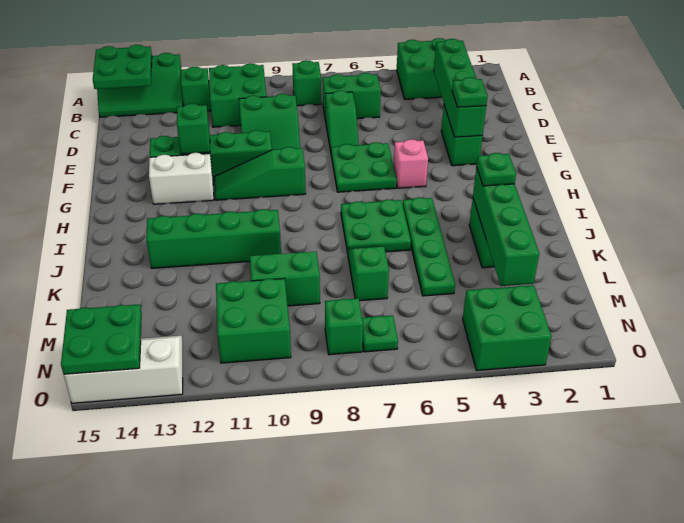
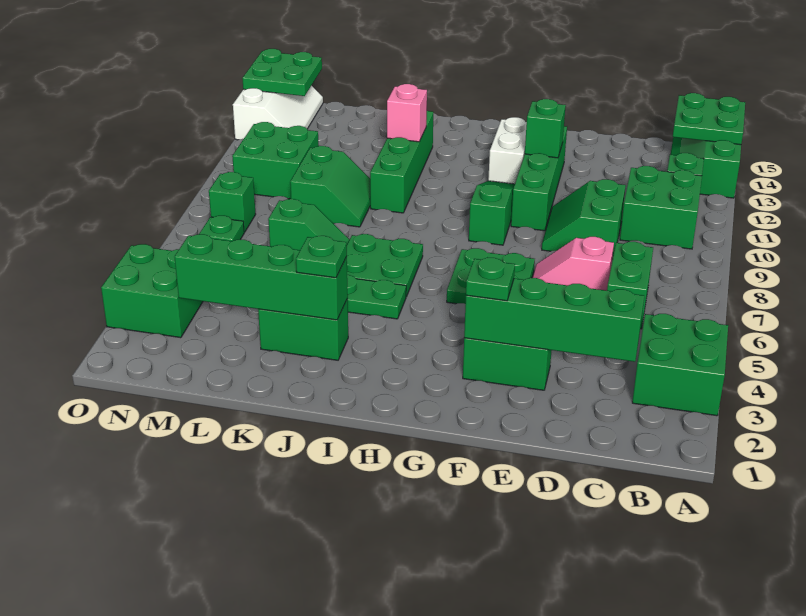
green 1x1 brick [292,60,321,106] -> none
green 1x2 slope [325,91,359,151] -> pink 1x2 slope [533,237,614,291]
pink 1x1 brick [394,139,428,188] -> pink 1x1 brick moved to [387,84,427,142]

